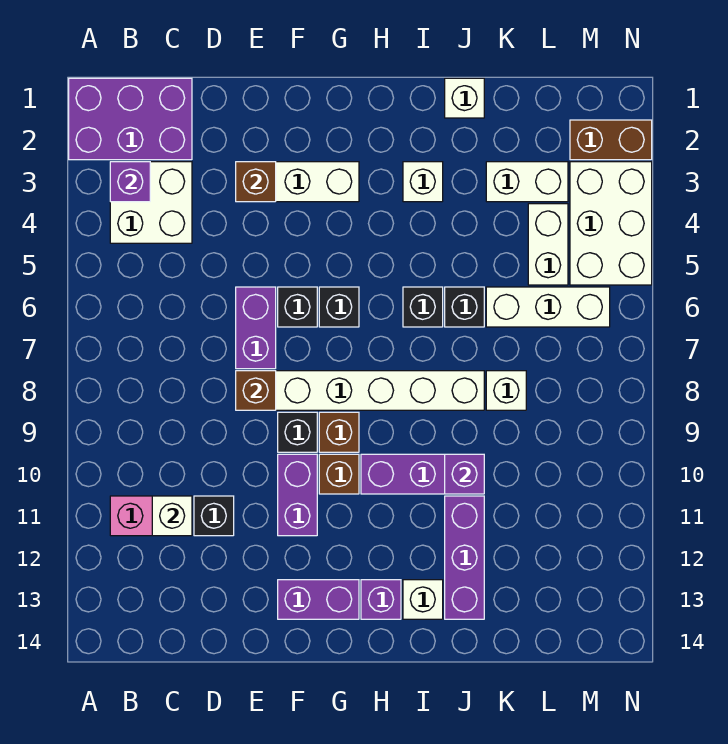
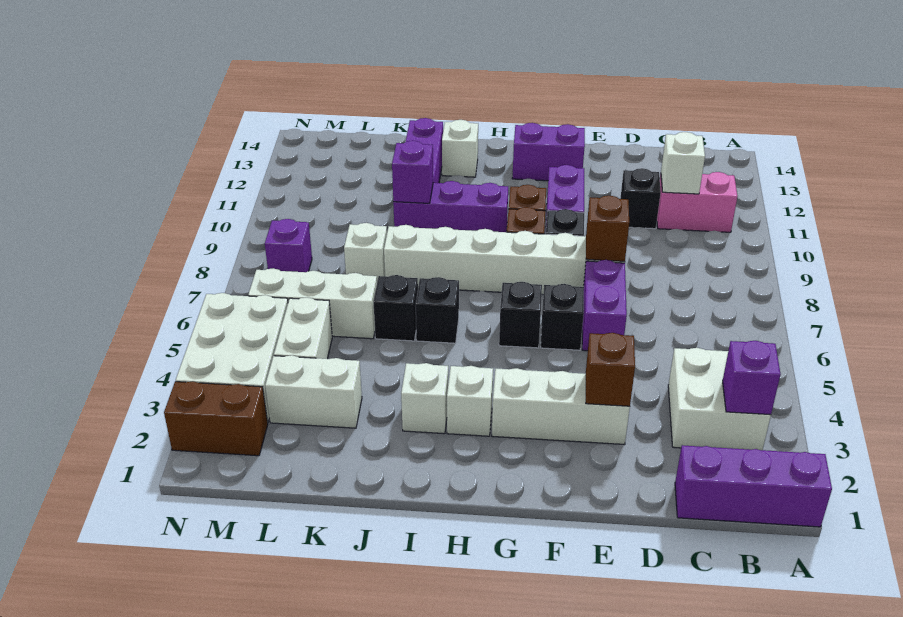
purple 2x3 brick [69,78,192,160] -> purple 1x3 brick [675,445,832,527]
purple 1x1 brick [361,580,401,619] -> purple 1x1 brick moved to [265,219,312,272]
white 1x1 brick [445,78,484,118] -> white 1x1 brick moved to [447,366,493,436]

